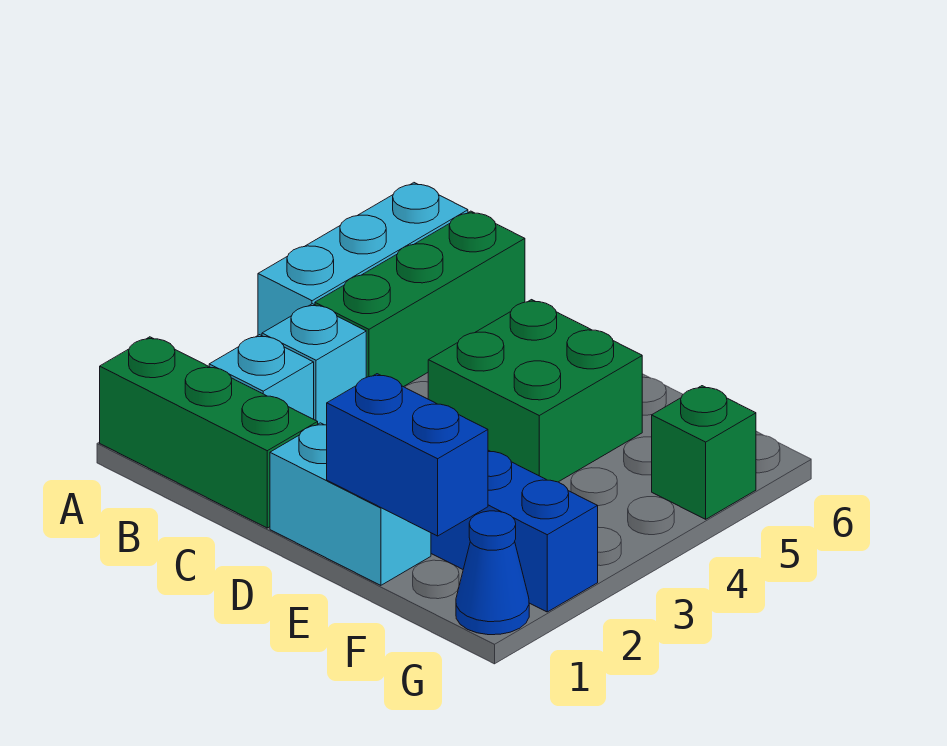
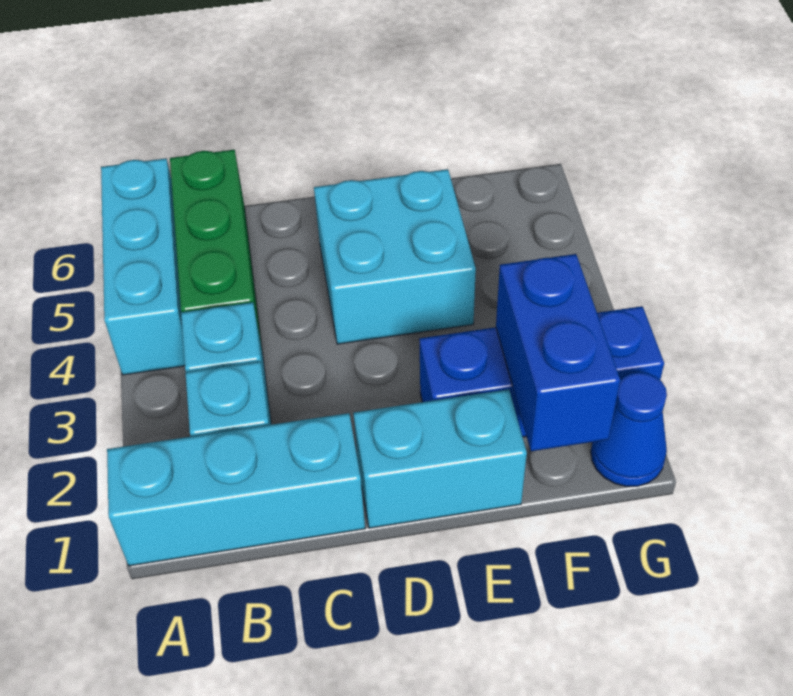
green 1x3 brick [100,337,318,528] -> cyan 1x3 brick [107,413,365,566]
green 2x2 brick [428,300,642,482] -> cyan 2x2 brick [314,169,476,344]
blue 1x2 brick [327,374,488,536] -> blue 1x2 brick turned to [496,254,620,451]
green 1x1 brick [652,386,756,519] -> none

